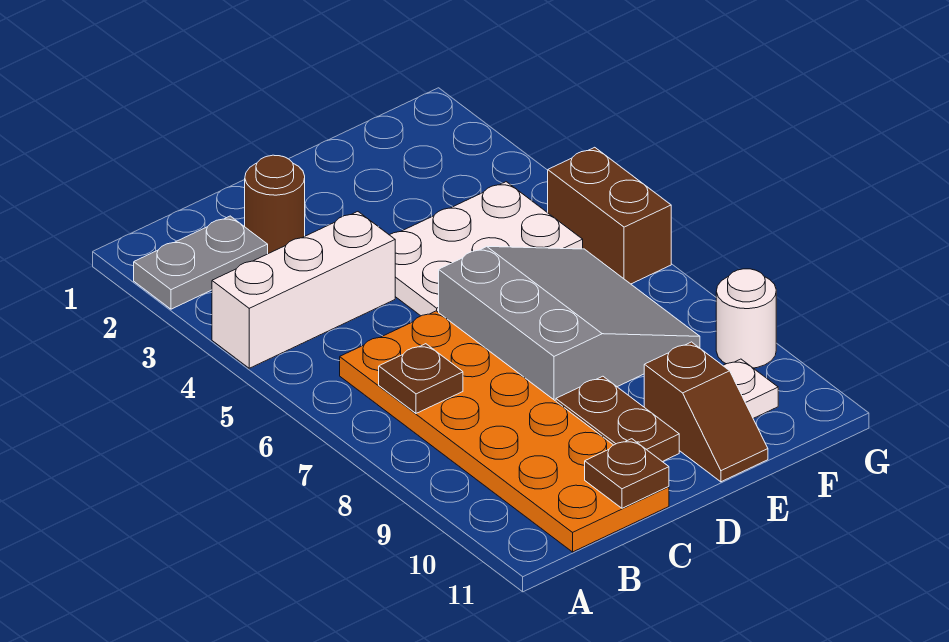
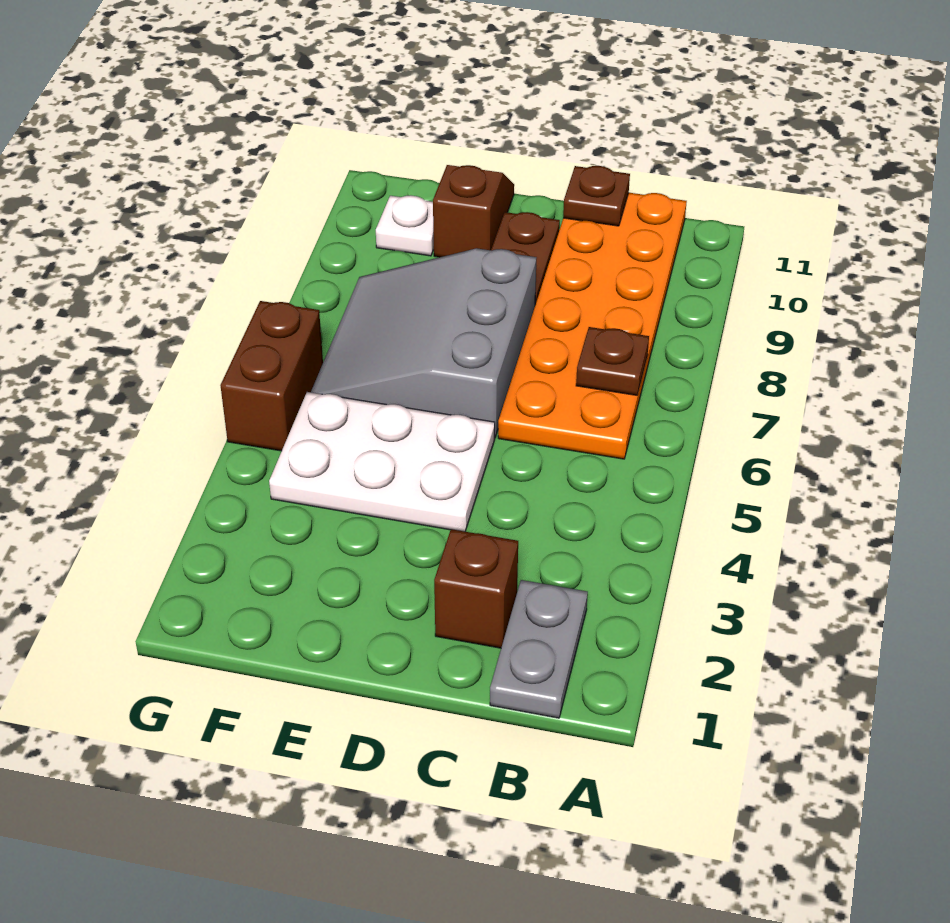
grey 1x2 plate [134,216,268,309] -> grey 1x2 plate turned to [490,580,588,718]
white 1x3 brick [212,212,395,368] -> none
brown 1x1 round brick [245,155,305,254] -> brown 1x1 brick [434,529,518,648]
white 1x1 round brick [716,269,776,368] -> none

